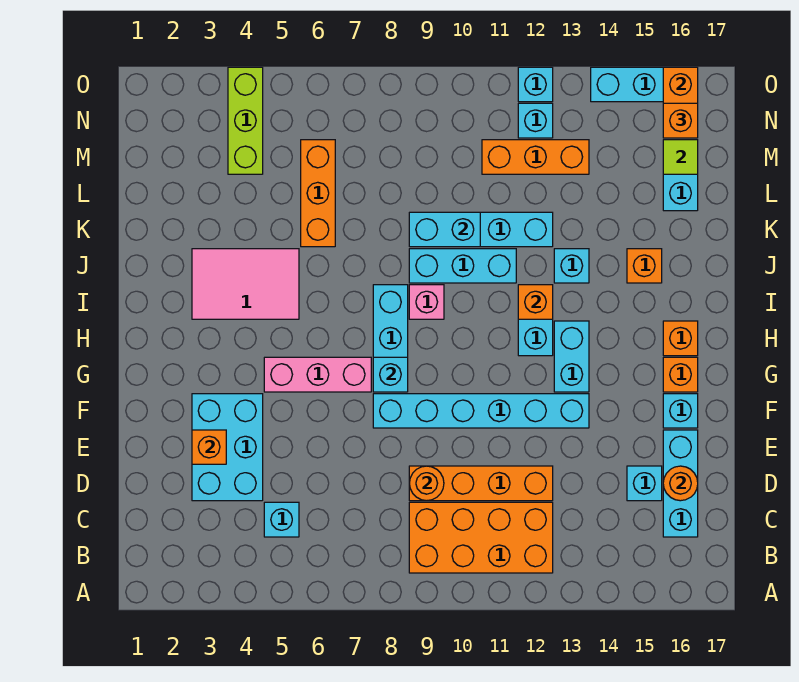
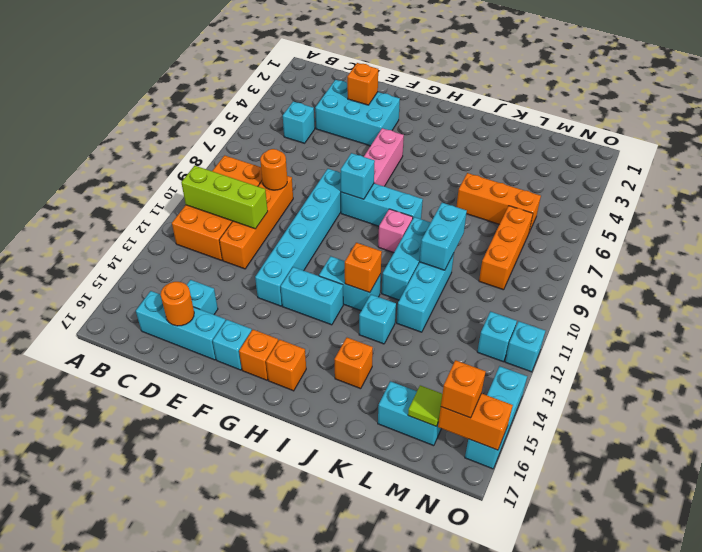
pink 2x3 tile [192,249,299,319] -> none
lime 1x3 brick [228,67,263,174] -> lime 1x3 brick moved to [181,166,268,229]
orange 1x3 brick [482,140,589,174] -> orange 1x3 brick moved to [479,206,533,290]

